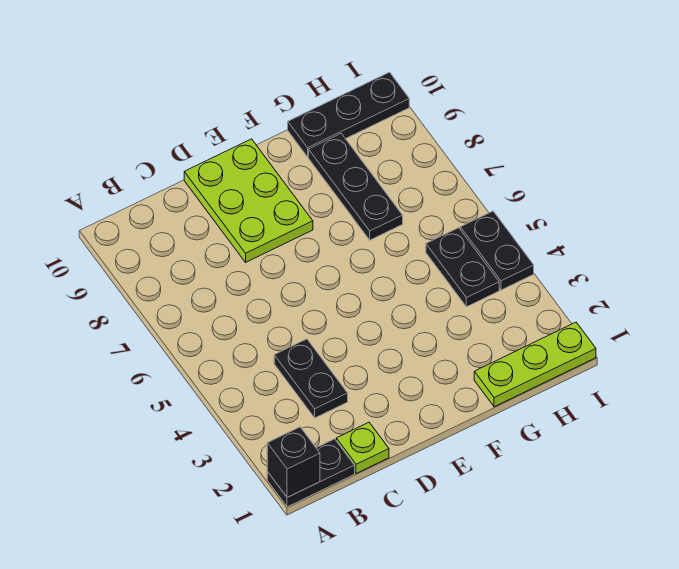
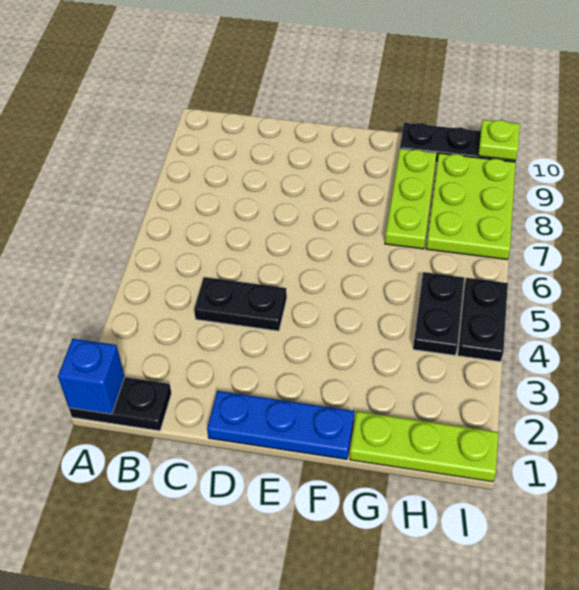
black 1x1 brick [267,427,320,497] -> blue 1x1 brick [58,339,124,414]
lime 1x1 plate [336,422,389,474] -> lime 1x1 plate moved to [478,120,520,160]
black 1x2 plate [274,339,348,418] -> black 1x2 plate turned to [194,277,287,331]
none -> blue 1x3 plate [207,391,354,459]
lime 2x3 plate [184,139,313,262] -> lime 2x3 plate moved to [426,153,516,259]
black 1x3 plate [309,134,403,240] -> lime 1x3 plate [385,149,437,249]

